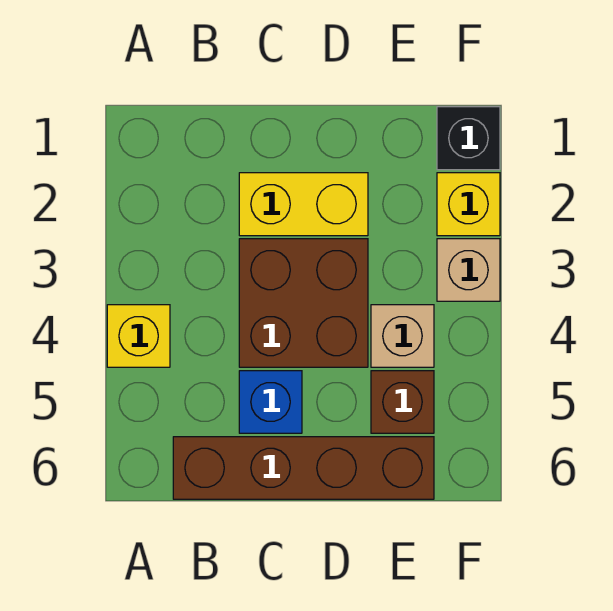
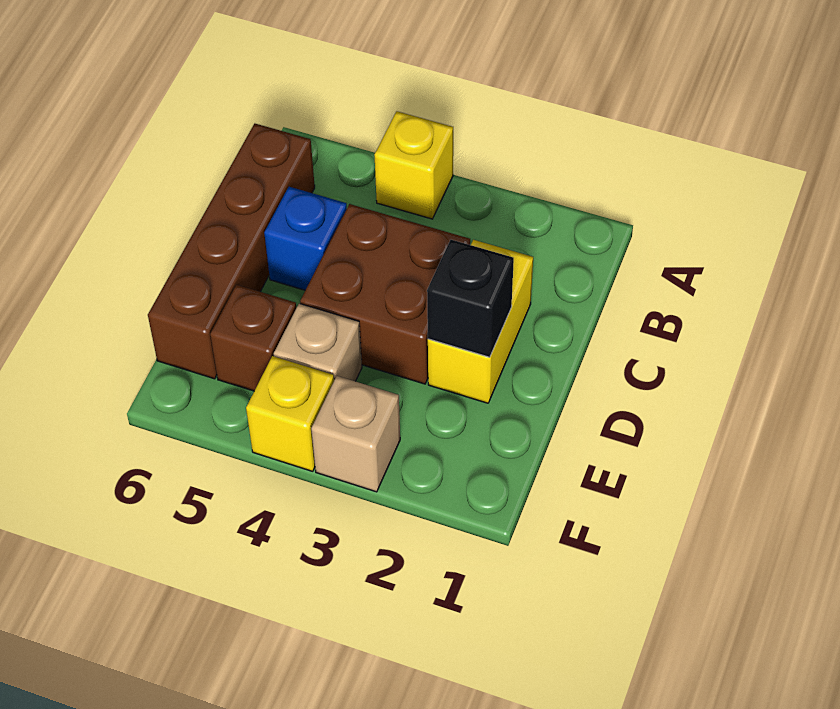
black 1x1 brick [437,107,500,170] -> black 1x1 brick moved to [427,240,514,357]
yellow 1x1 brick [437,173,500,236] -> yellow 1x1 brick moved to [246,356,334,471]

